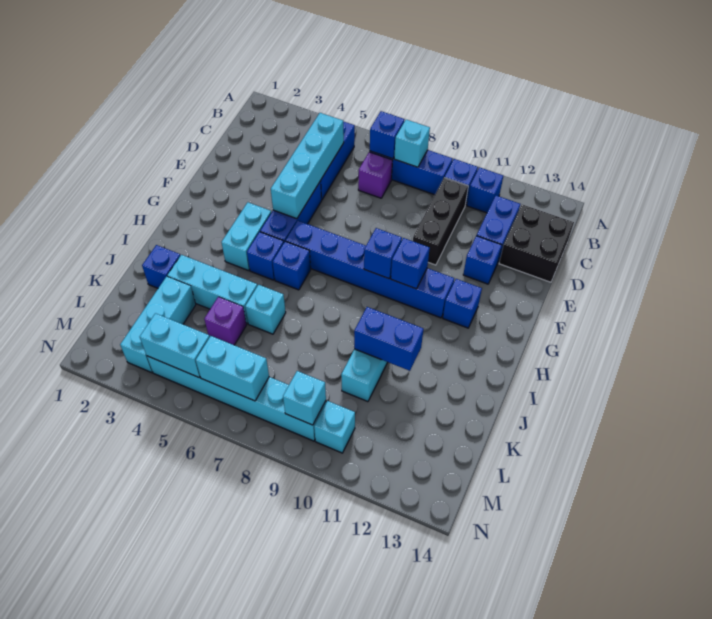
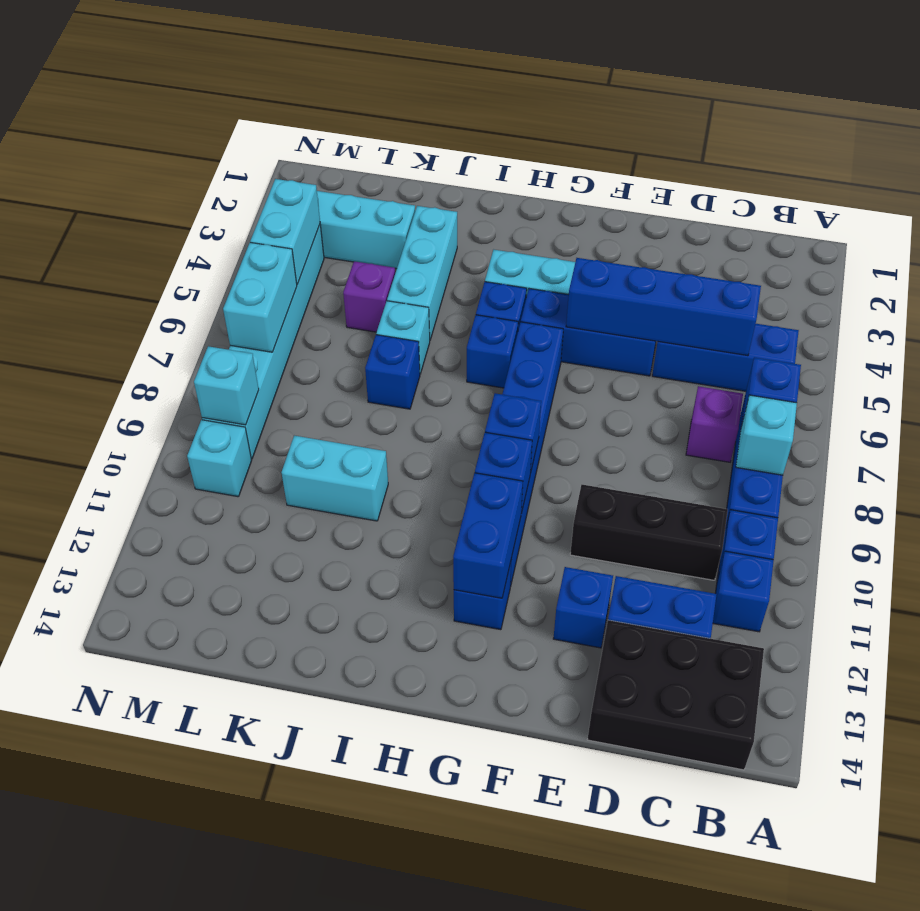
cyan 1x4 brick [271,113,344,219] -> blue 1x4 brick [566,258,761,356]
black 2x2 brick [499,204,574,282] -> black 2x3 brick [587,620,764,770]
blue 1x1 brick [142,245,180,288] -> blue 1x1 brick moved to [365,335,420,409]
blue 1x2 brick [354,307,424,371] -> blue 1x2 brick moved to [453,473,523,598]

